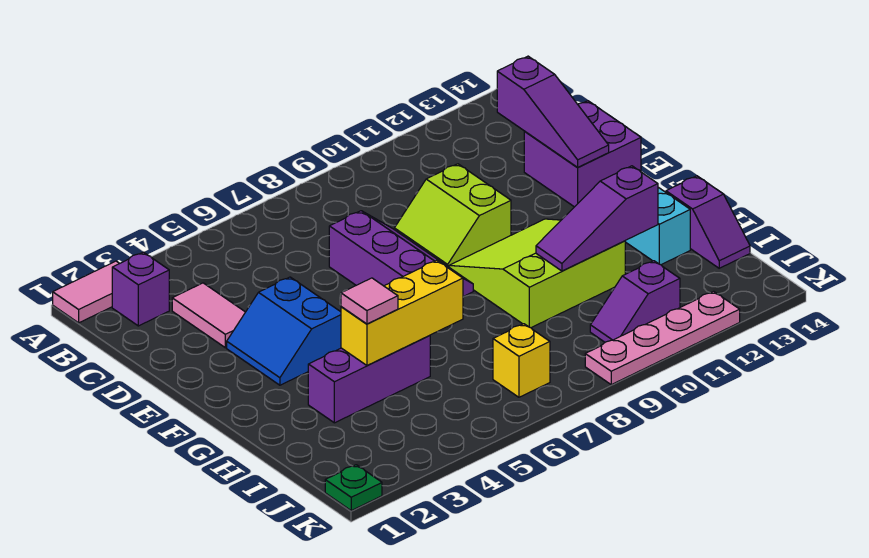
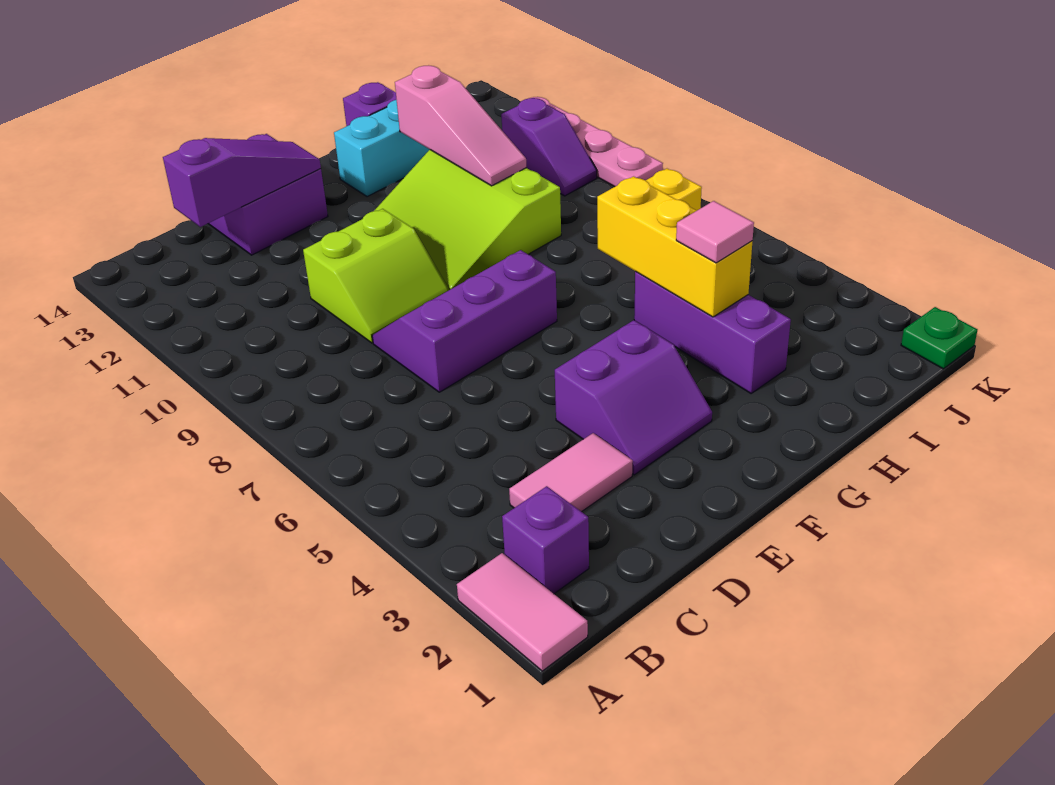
blue 2x2 slope [227,277,341,385] -> purple 2x2 slope [555,320,712,475]
purple 1x3 slope [536,166,658,271] -> pink 1x3 slope [395,65,527,186]

